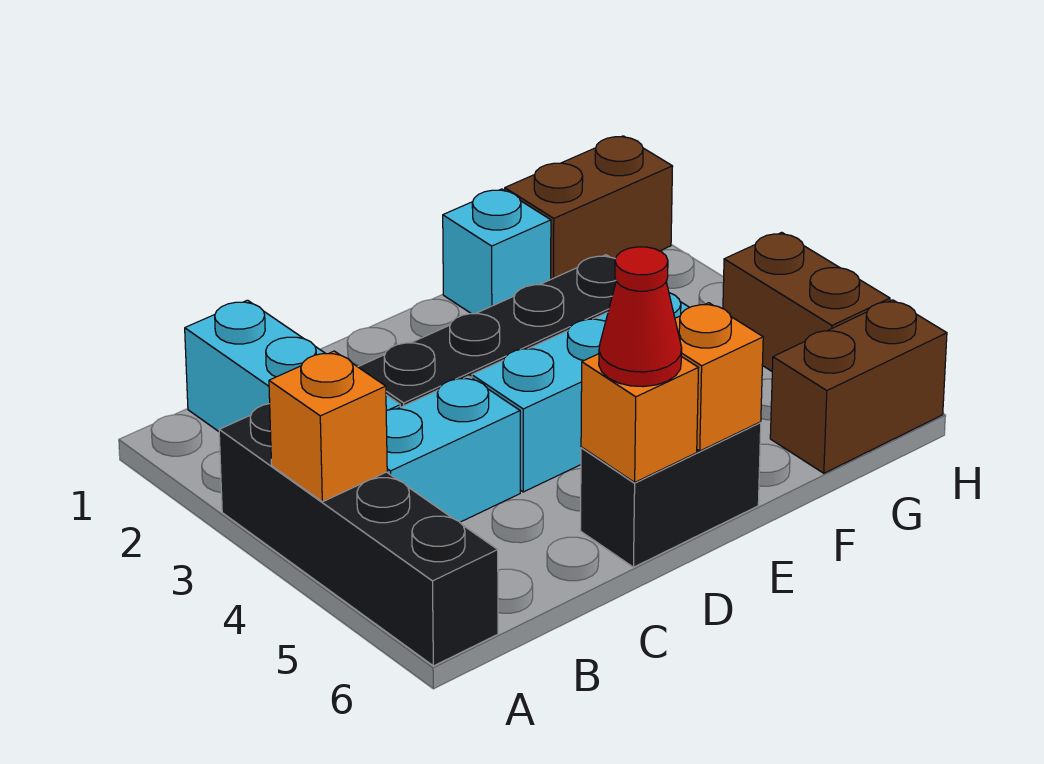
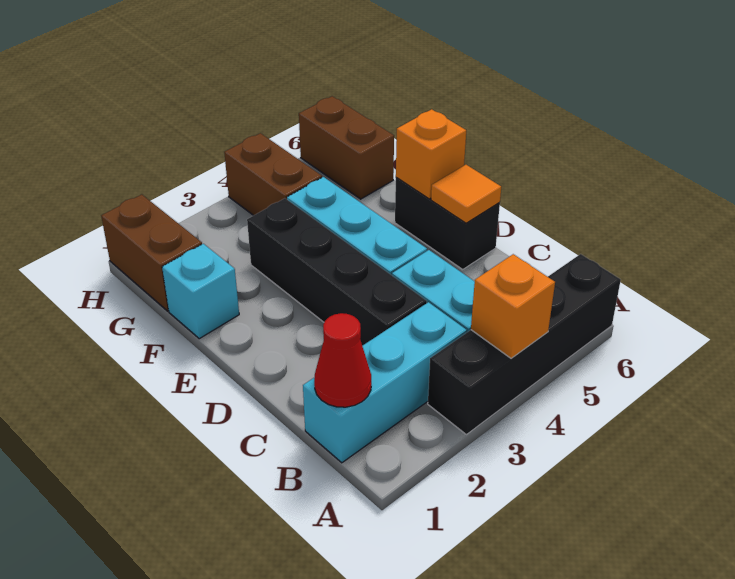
orange 1x1 brick [581,354,698,482] -> orange 1x1 tile [431,165,501,223]
red 1x1 cone [599,247,682,387] -> red 1x1 cone moved to [314,313,371,407]
brown 1x2 brick [723,232,890,371] -> brown 1x2 brick turned to [224,133,322,215]

